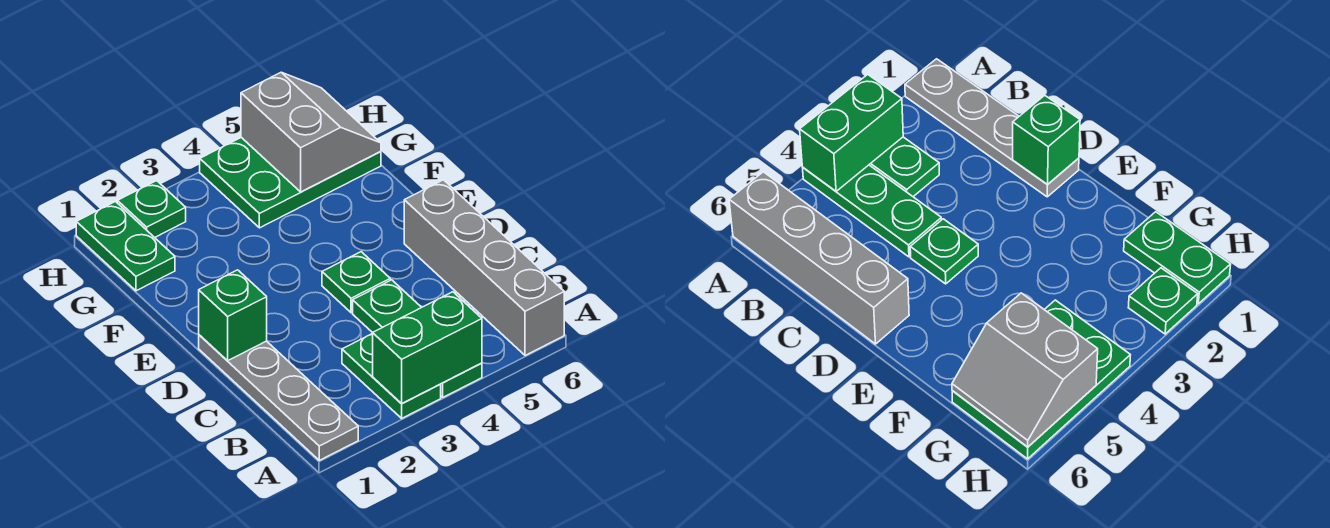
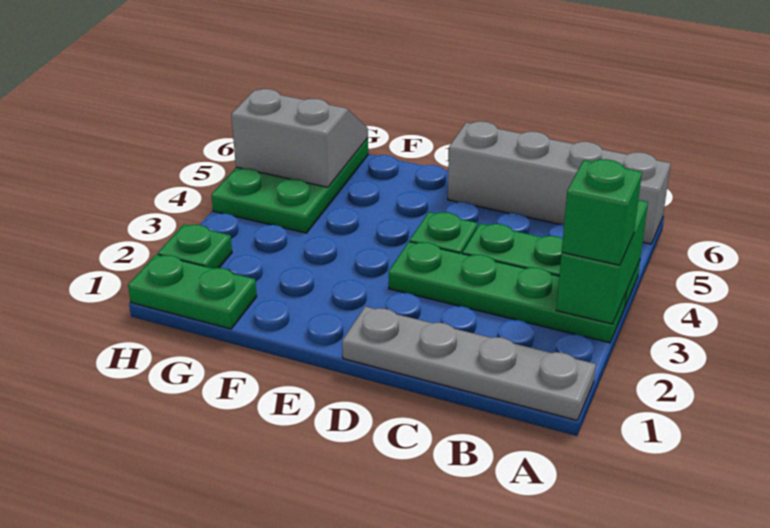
green 1x2 plate [342,333,441,418] -> green 1x4 plate [389,241,626,343]
green 1x1 brick [199,270,267,361] -> green 1x1 brick moved to [562,159,642,265]

